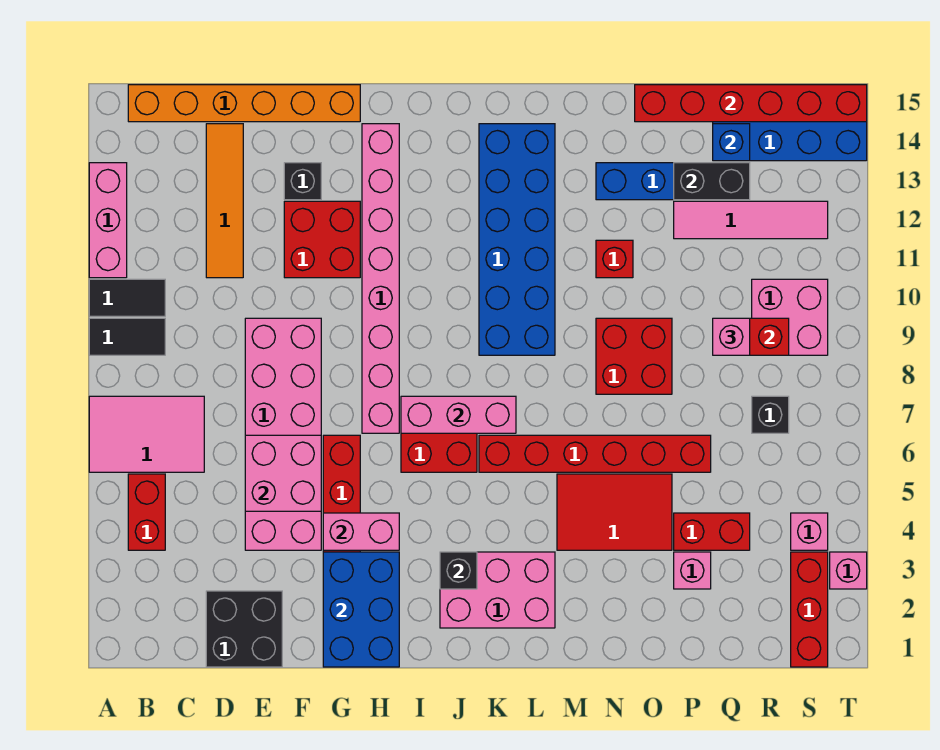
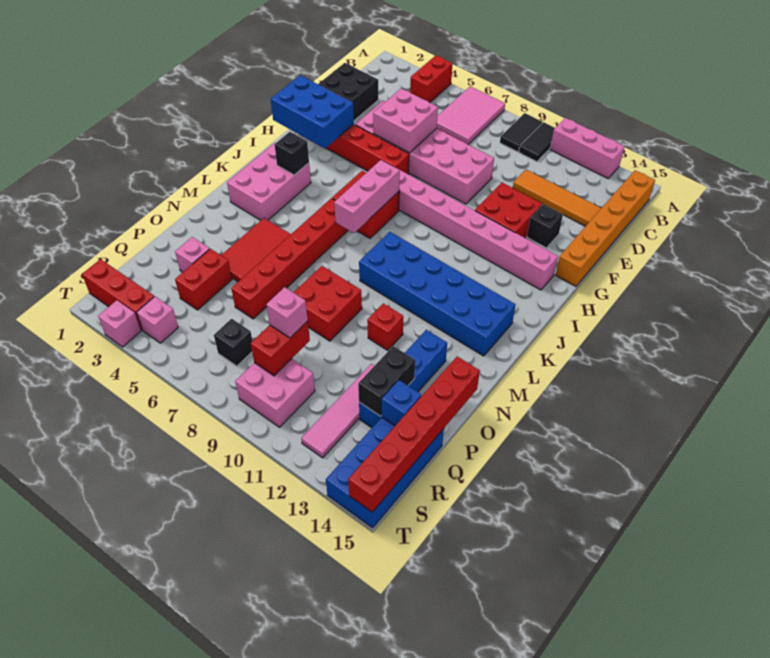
red 1x2 brick [128,474,165,550] -> red 1x2 brick turned to [410,55,452,102]
pink 1x2 brick [323,513,399,550] -> none

